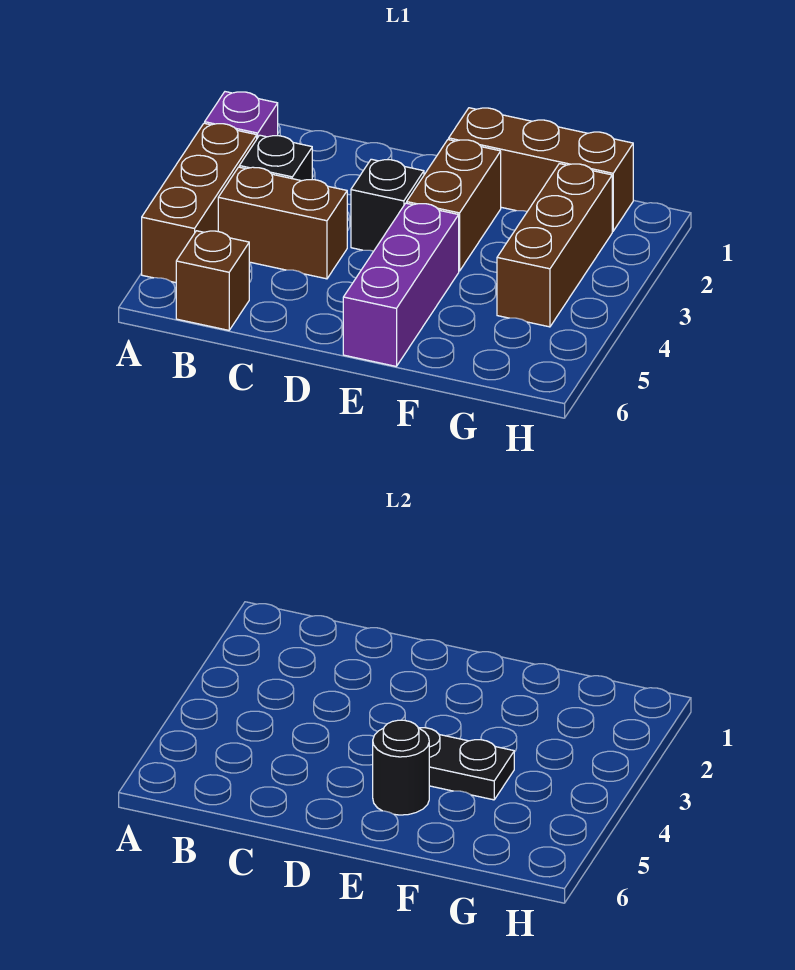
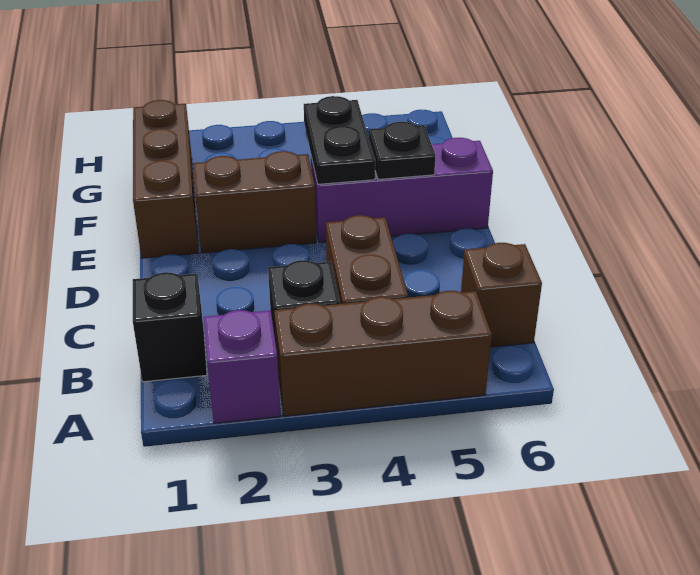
black 1x1 brick [351,159,424,251] -> black 1x1 brick moved to [133,272,207,382]
black 1x1 round brick [373,720,429,815] -> black 1x1 plate [369,122,436,179]
brown 1x3 brick [497,164,612,327] -> none

